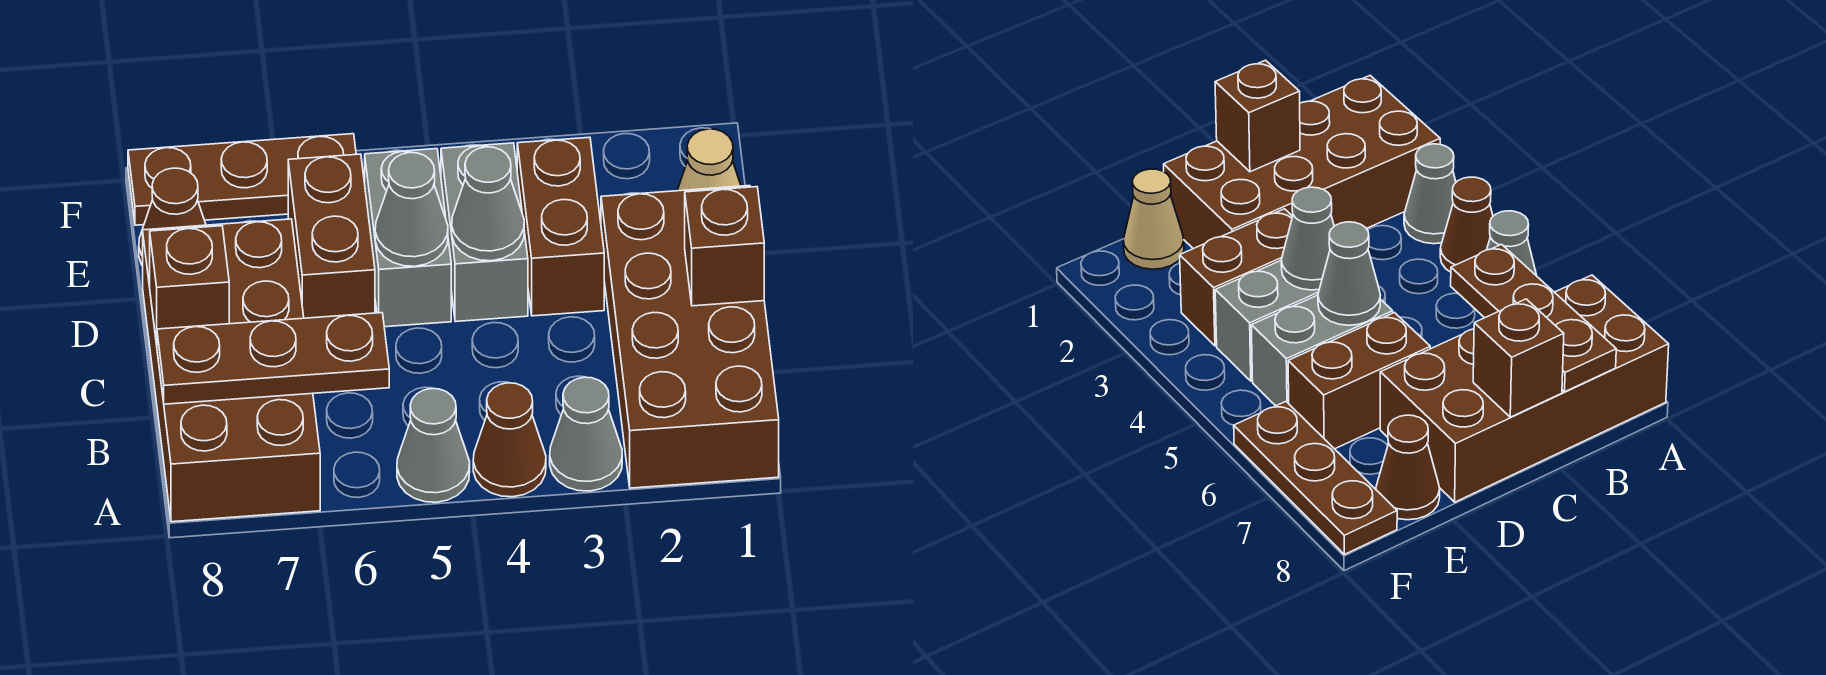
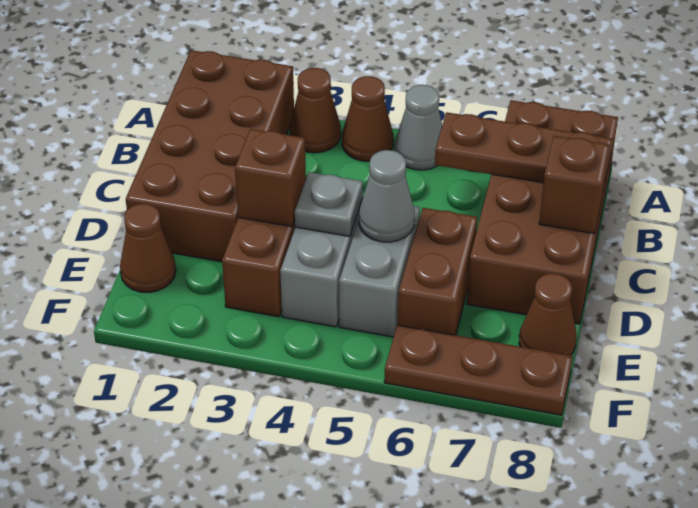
grey 1x1 cone [550,377,622,491] -> brown 1x1 cone [289,68,341,153]
brown 1x1 brick [685,187,764,306] -> brown 1x1 brick moved to [235,129,306,227]
grey 1x1 cone [452,147,524,261] -> grey 1x1 plate [295,172,363,236]
tan 1x1 cone [677,129,741,191] -> brown 1x1 cone [120,204,176,292]

